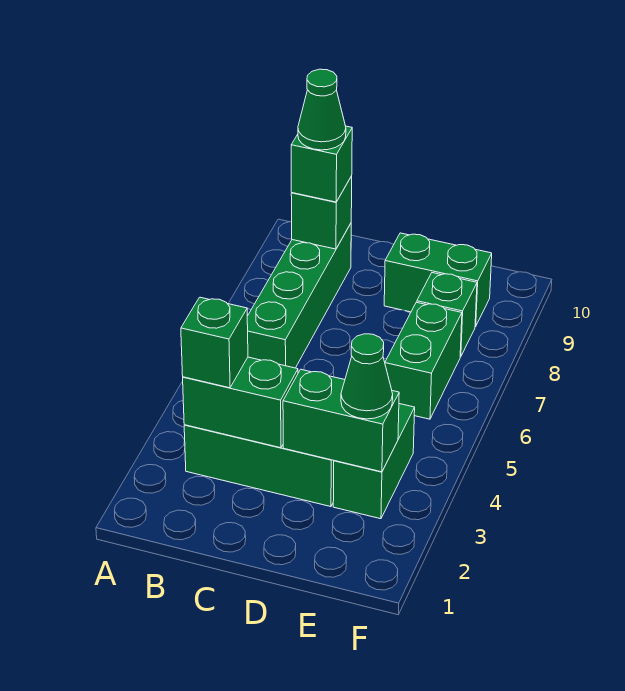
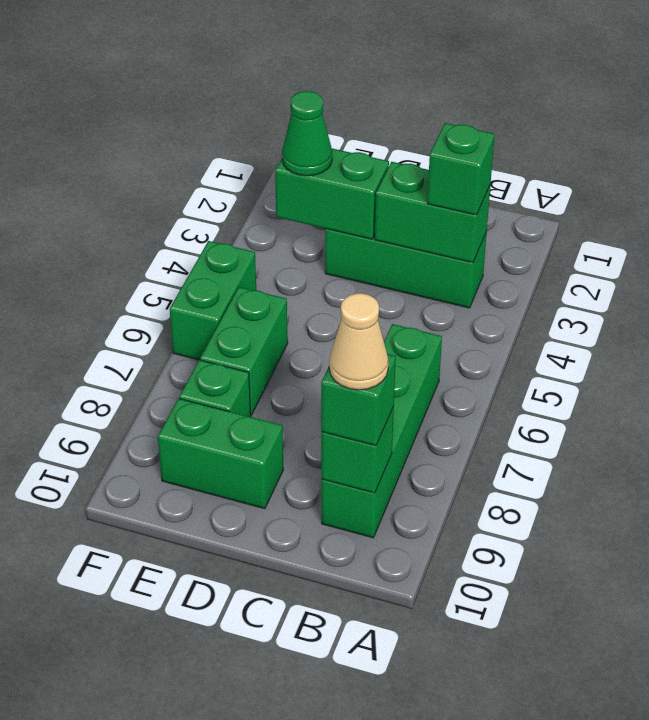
green 1x1 cone [298,69,346,150] -> tan 1x1 cone [329,293,388,390]
green 1x2 brick [333,404,415,519] -> green 1x2 brick moved to [170,241,256,360]

